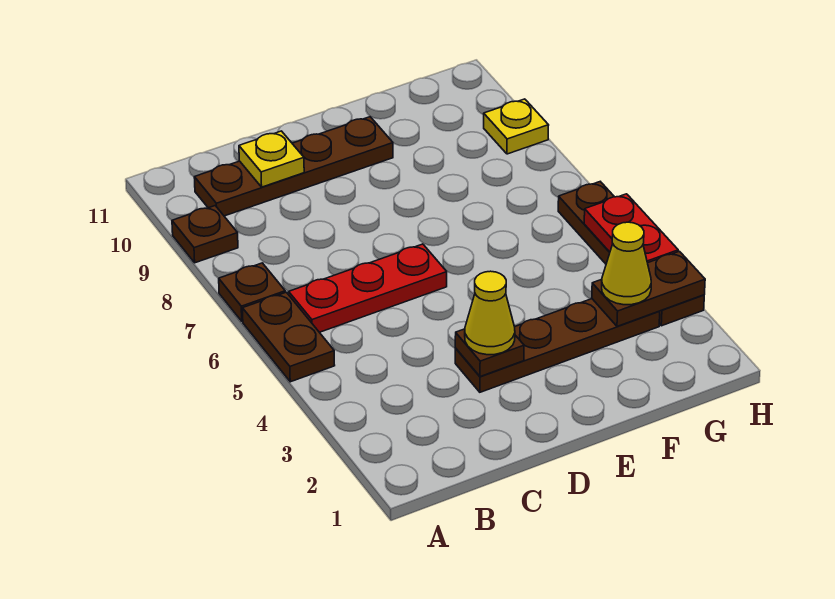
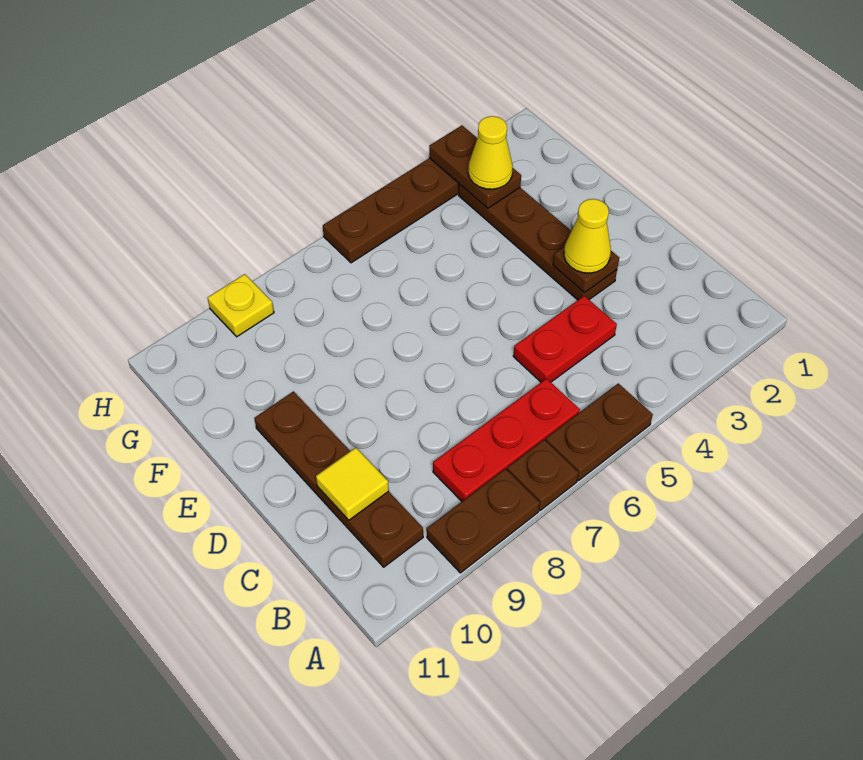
brown 1x1 plate [172,206,238,263] -> brown 1x2 plate [427,469,540,573]
red 1x3 plate [289,244,447,332] -> red 1x3 plate turned to [433,378,580,501]
yellow 1x1 plate [239,131,304,187] -> yellow 1x1 tile [316,448,389,520]
red 1x2 plate [584,194,678,263] -> red 1x2 plate moved to [513,296,617,382]

